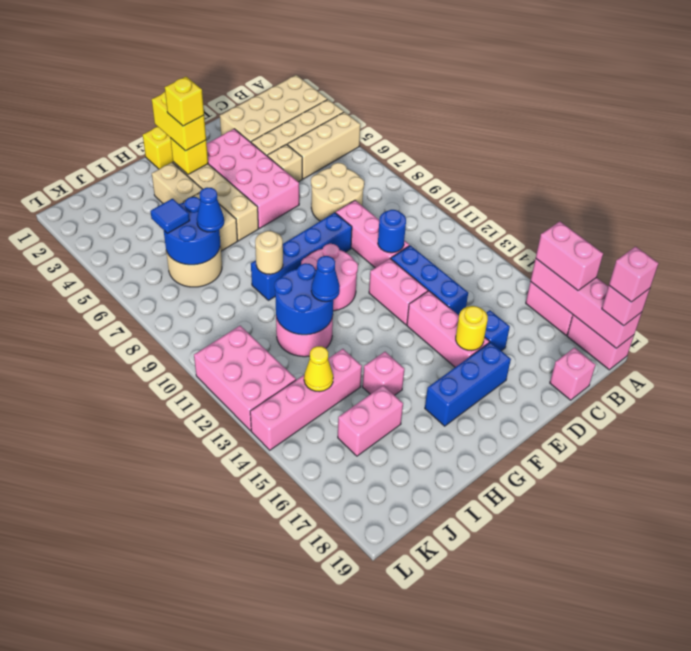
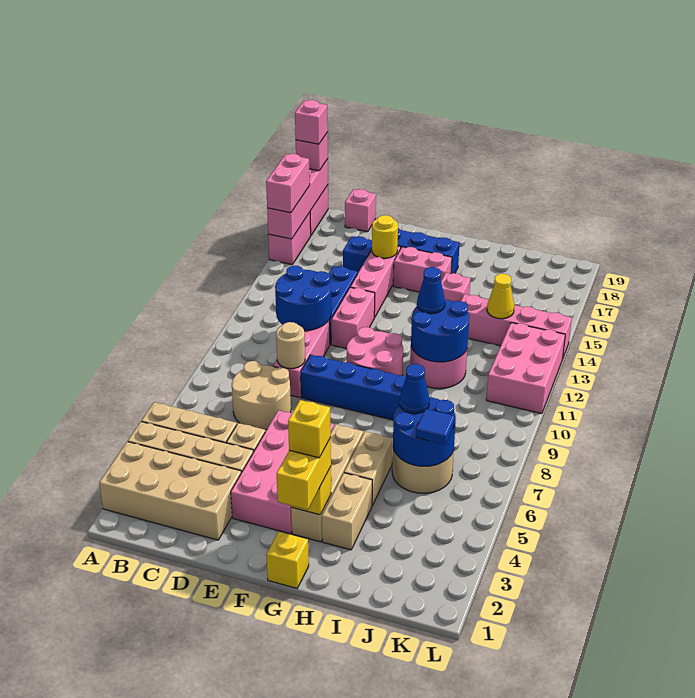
blue 1x1 round brick [378,210,406,253] -> blue 2x2 round brick [275,266,331,331]
tan 1x1 round brick [255,231,283,274] -> tan 1x1 round brick moved to [276,322,305,369]
pink 1x2 brick [338,385,403,456] -> pink 1x2 brick moved to [393,247,452,292]

